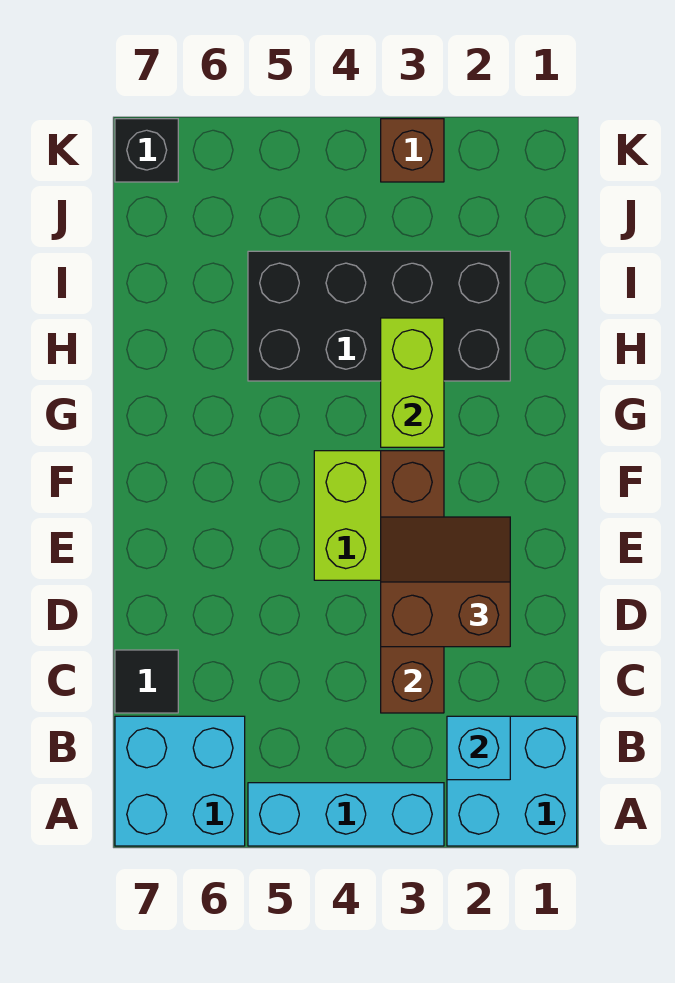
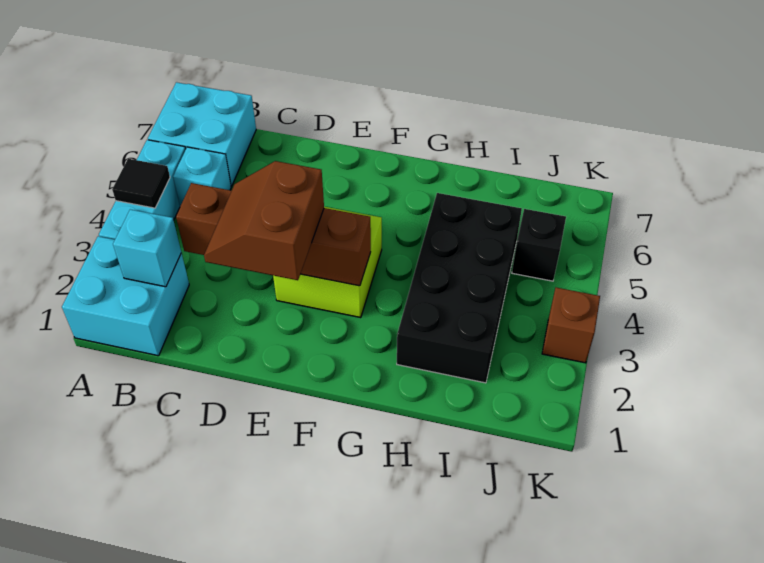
none -> cyan 1x1 brick [173,147,231,206]
black 1x1 tile [115,650,178,713] -> black 1x1 tile moved to [112,159,170,208]
brown 2x2 slope [381,517,510,647] -> brown 2x2 slope turned to [204,161,324,280]
lime 1x2 brick [381,318,444,447] -> none
black 1x1 brick [115,119,178,182] -> black 1x1 brick moved to [512,209,566,281]

